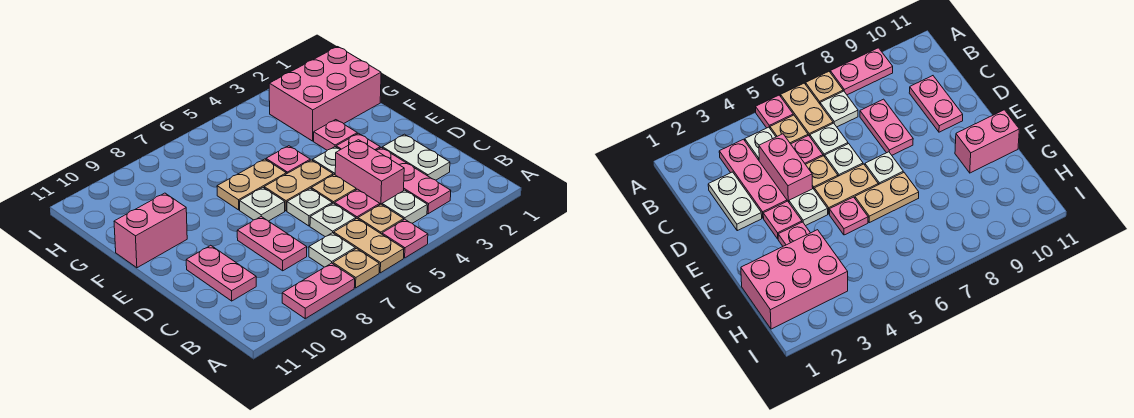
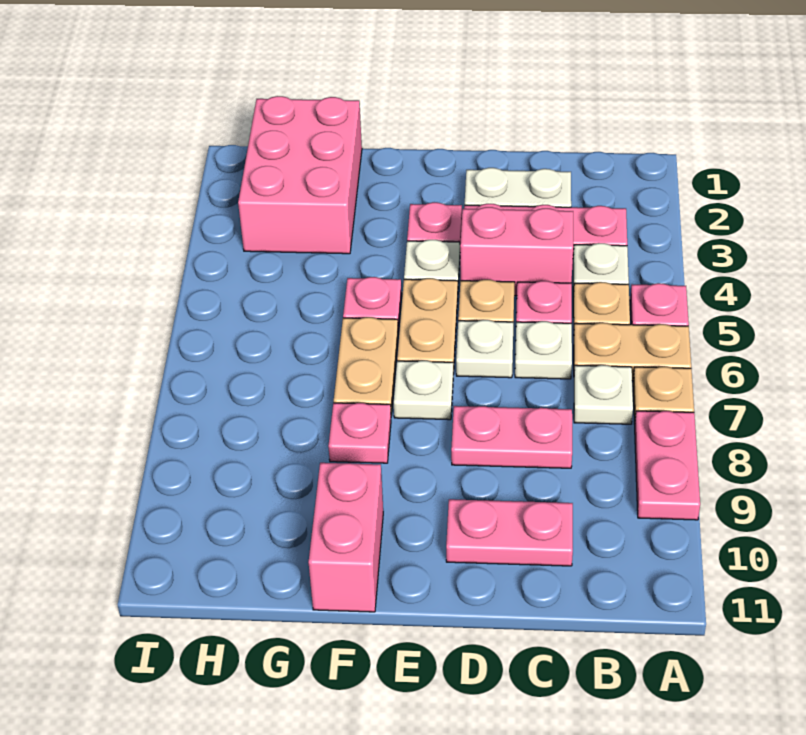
pink 1x1 plate [314,120,357,150] -> pink 1x1 plate moved to [328,403,391,463]

